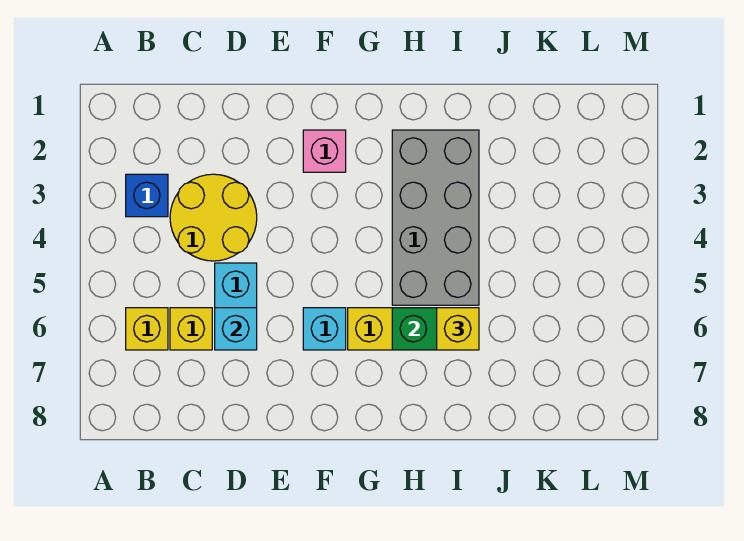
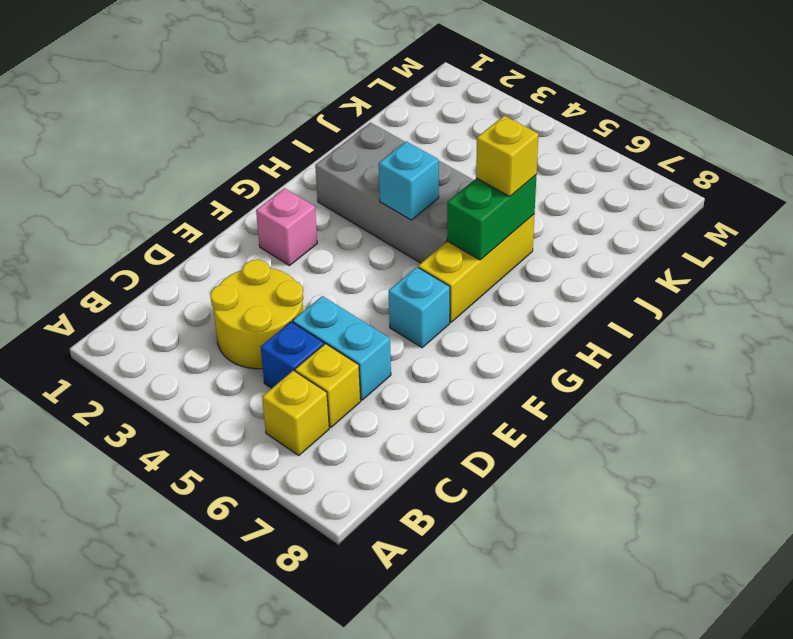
blue 1x1 brick [126,174,168,217] -> blue 1x1 brick moved to [261,322,324,388]
cyan 1x1 brick [215,308,257,350] -> cyan 1x1 brick moved to [379,141,439,220]

